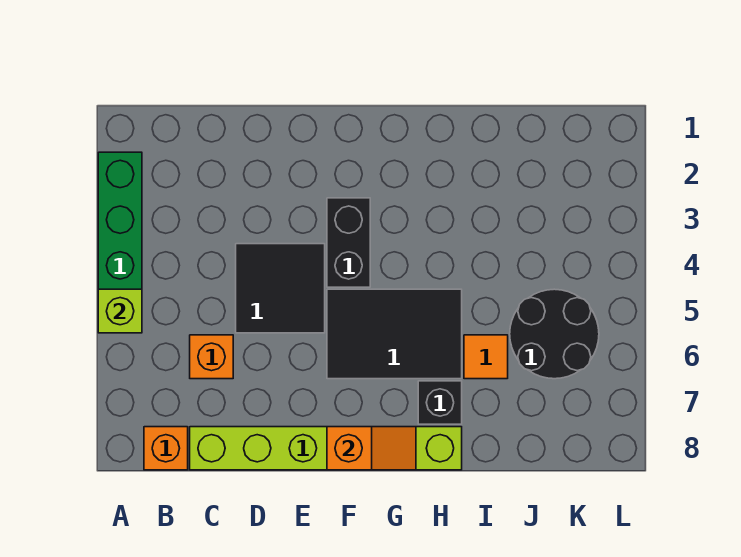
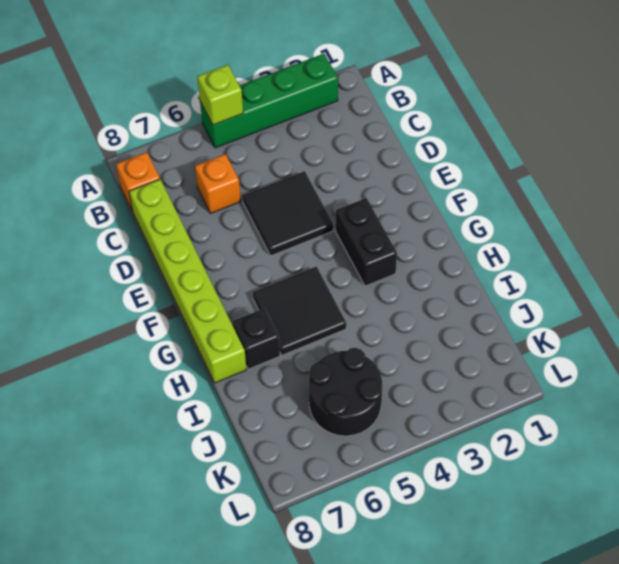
black 1x2 brick [327,198,370,287] -> black 1x2 brick turned to [336,198,397,286]
black 2x3 tile [327,289,462,379] -> black 2x2 tile [253,267,346,355]
orange 1x2 slope [327,427,416,470] -> none
orange 1x1 tile [464,335,508,379] -> none

